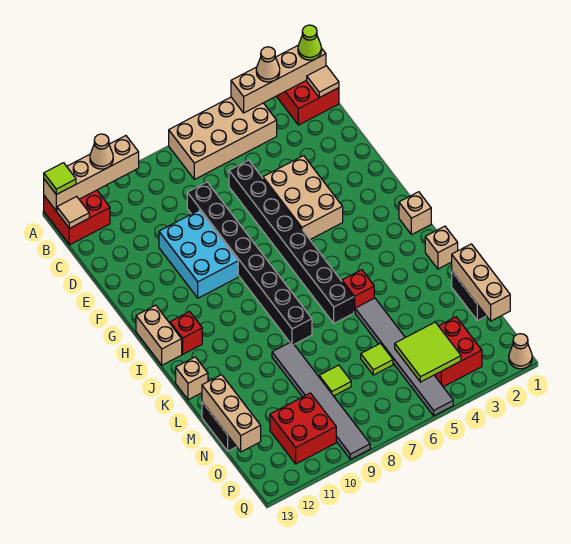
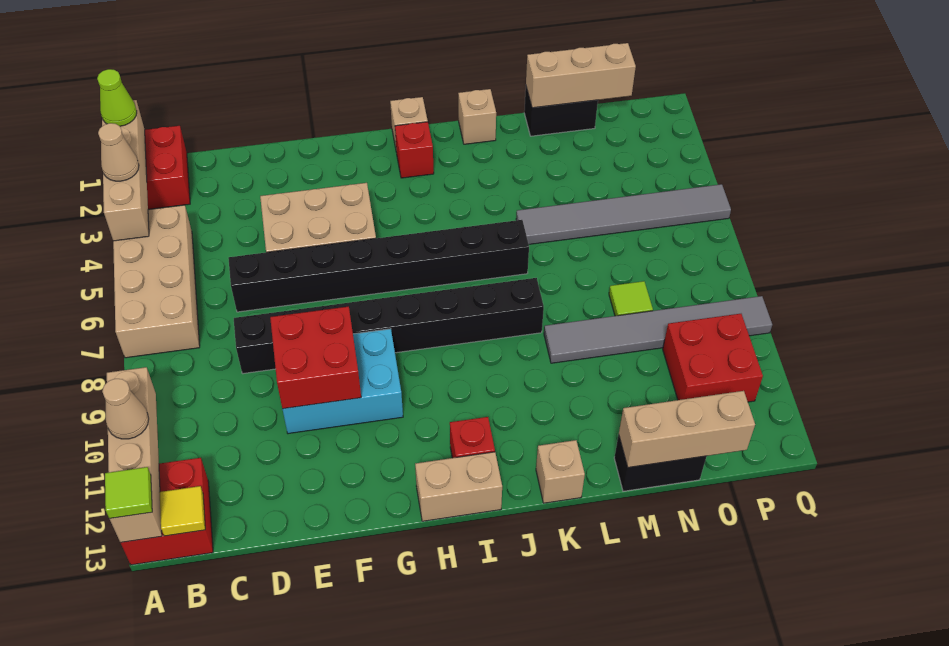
tan 1x1 tile [307,66,339,98] -> none
tan 1x1 tile [57,196,89,228] -> yellow 1x1 tile [159,486,205,536]
red 1x1 brick [342,270,374,312] -> red 1x1 brick moved to [395,122,434,178]
lime 1x1 tile [361,343,393,375] -> none
red 2x2 brick [434,317,482,387] -> red 2x2 brick moved to [270,306,361,409]
lime 2x2 tile [395,322,461,382] -> none
tan 1x1 cone [509,334,532,369] -> none

